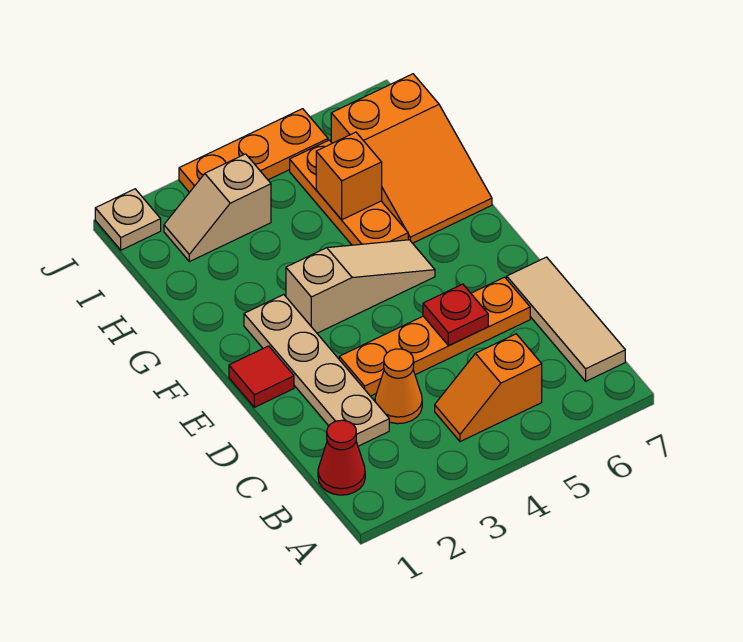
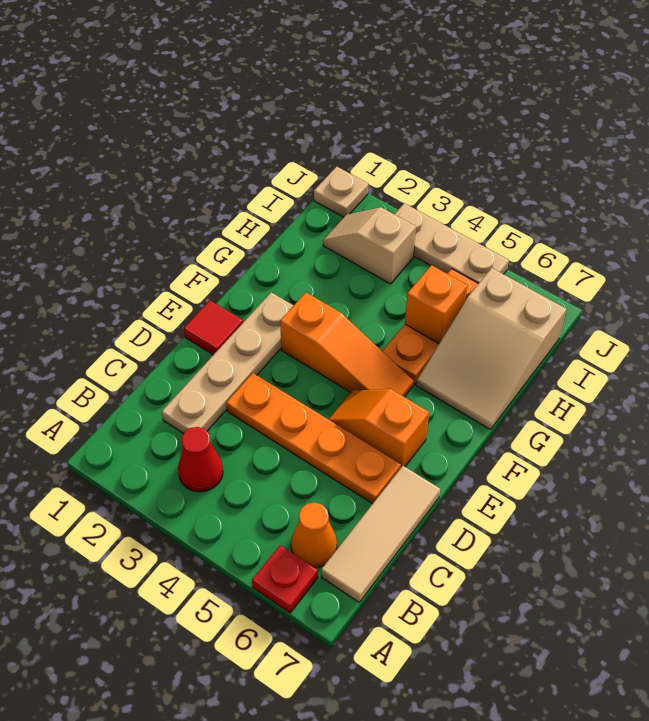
red 1x1 cone [318,420,365,495] -> red 1x1 cone moved to [178,427,223,492]
orange 1x2 slope [435,334,542,442] -> orange 1x2 slope moved to [329,389,429,467]
orange 1x1 cone [375,349,422,424] -> orange 1x1 cone moved to [291,502,337,568]
red 1x1 plate [423,284,488,346] -> red 1x1 plate moved to [252,545,318,613]
tan 1x3 slope [286,240,435,333] -> orange 1x3 slope [280,292,414,397]
orange 2x3 slope [331,74,492,243] -> tan 2x3 slope [416,268,567,429]
orange 1x3 plate [179,109,328,192] -> tan 1x3 plate [394,203,509,284]

